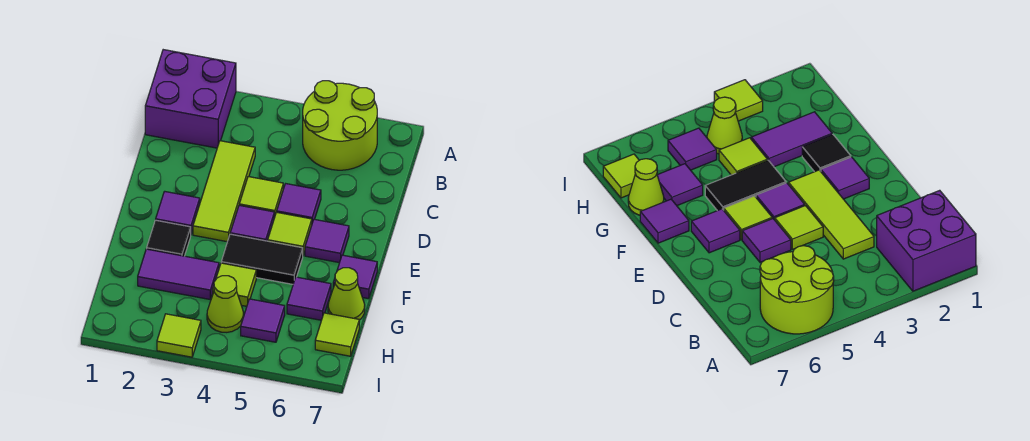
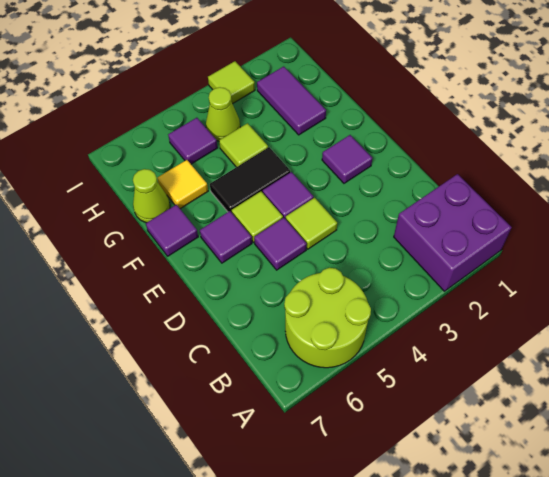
lime 1x3 tile [193,141,255,242] -> none
black 1x1 tile [147,220,191,256] -> none
purple 1x2 tile [138,249,219,299] -> purple 1x2 tile turned to [257,66,326,135]
purple 1x1 tile [287,277,331,320] -> yellow 1x1 tile [157,160,208,209]
lime 1x1 tile [315,313,359,356] -> none

